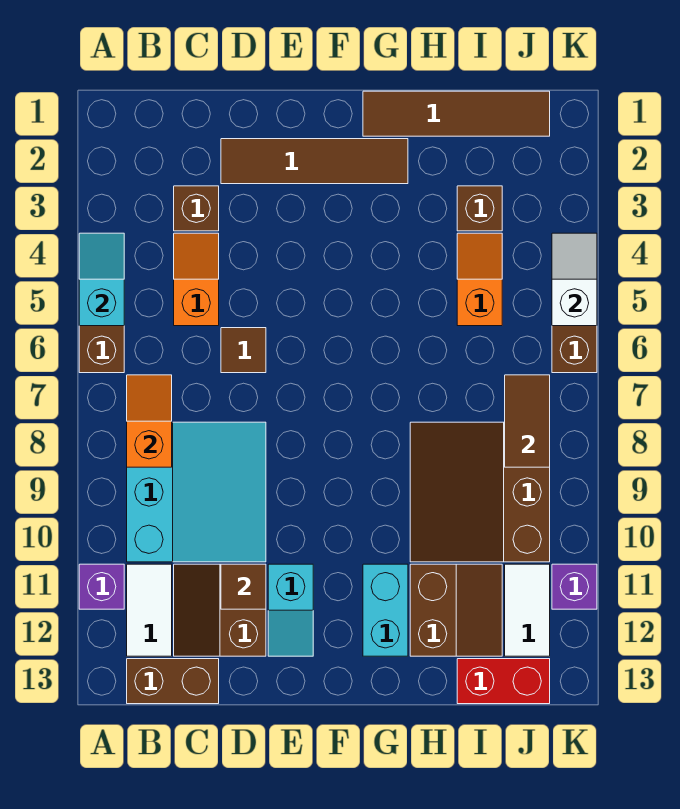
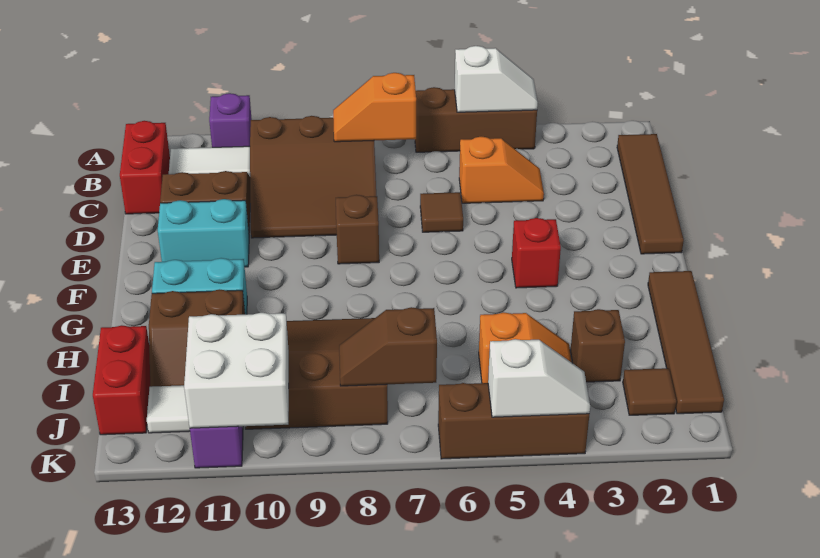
cyan 1x2 slope [79,233,124,326] -> white 1x2 slope [455,46,538,112]
orange 1x2 slope [127,375,172,467] -> orange 1x2 slope turned to [333,73,416,142]
cyan 3x3 slope [127,422,266,562] -> brown 3x3 slope [250,116,376,238]
brown 1x2 brick [127,659,219,704] -> red 1x2 brick [120,121,170,214]
brown 1x1 brick [174,186,219,231] -> brown 1x1 brick moved to [336,195,379,264]
brown 1x4 tile [221,139,408,184] -> brown 1x4 tile moved to [617,134,684,254]
brown 1x1 tile [221,564,266,609] -> brown 1x1 tile moved to [623,368,676,415]
cyan 1x2 slope [268,564,313,656] -> cyan 1x2 brick [158,199,249,267]
none -> red 1x1 brick [512,218,561,288]
brown 1x2 tile [505,375,550,467] -> brown 1x2 slope [339,307,437,386]
none -> white 2x2 brick [184,313,289,428]

